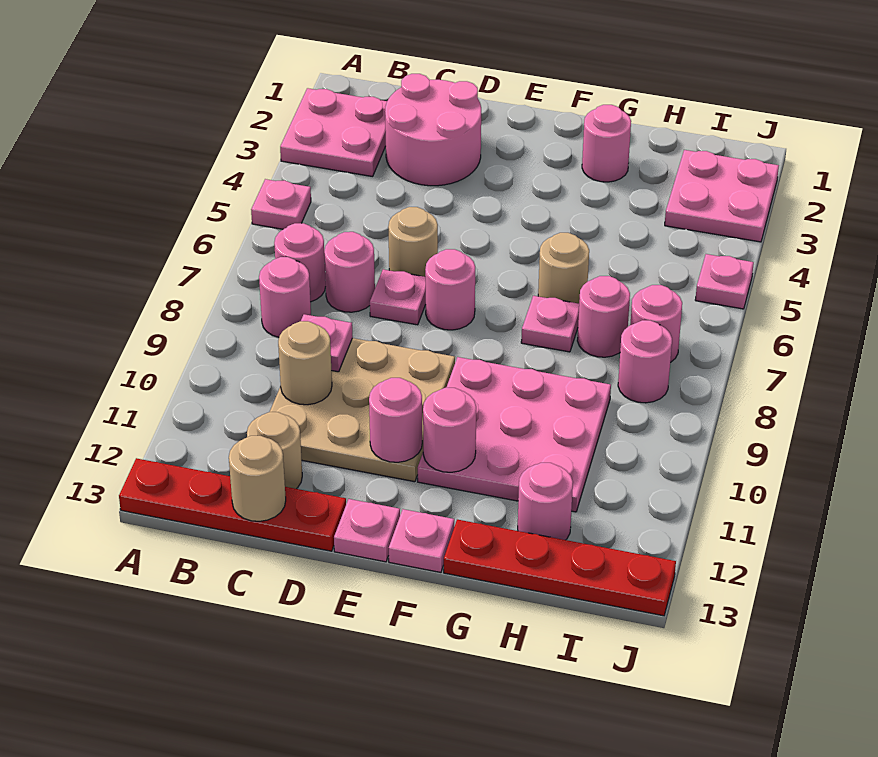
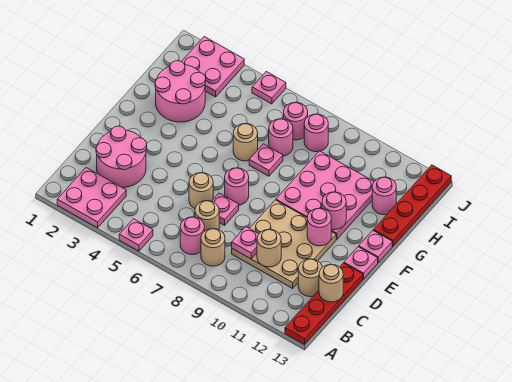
pink 1x1 round brick [259,257,311,337] -> tan 1x1 round brick [201,229,225,266]
pink 1x1 round brick [324,232,375,312] -> tan 1x1 round brick [195,201,219,232]
pink 1x1 round brick [582,105,631,182] -> pink 2x2 round brick [155,61,206,122]

